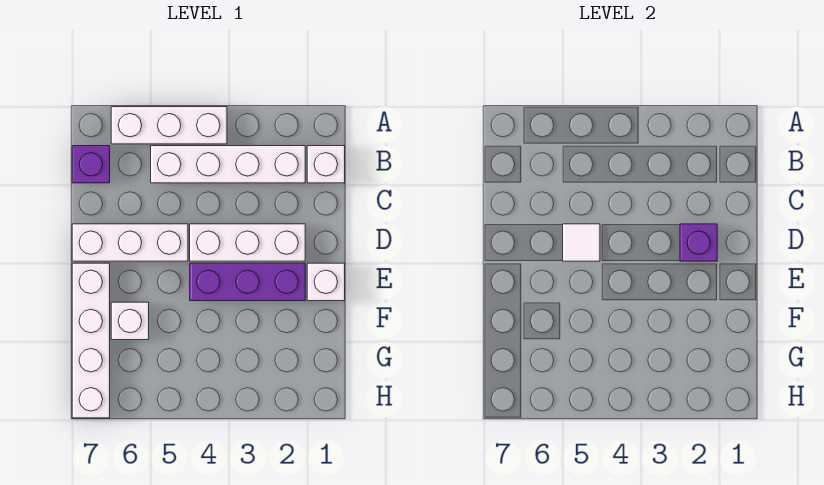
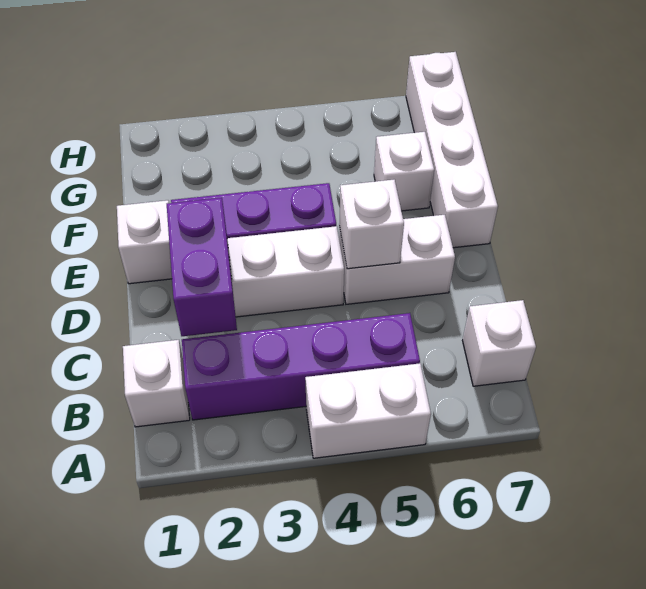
white 1x3 brick [111,107,227,144] -> white 1x2 brick [305,363,431,458]
white 1x4 brick [151,146,305,183] -> purple 1x4 brick [182,313,420,420]
purple 1x1 brick [72,146,110,183] -> white 1x1 brick [463,300,536,386]
purple 1x1 brick [680,224,717,261] -> purple 1x2 brick [167,198,237,336]
white 1x3 brick [72,224,188,261] -> white 1x2 brick [339,215,455,304]
white 1x1 tile [563,224,600,261] -> white 1x1 brick [339,180,404,269]

